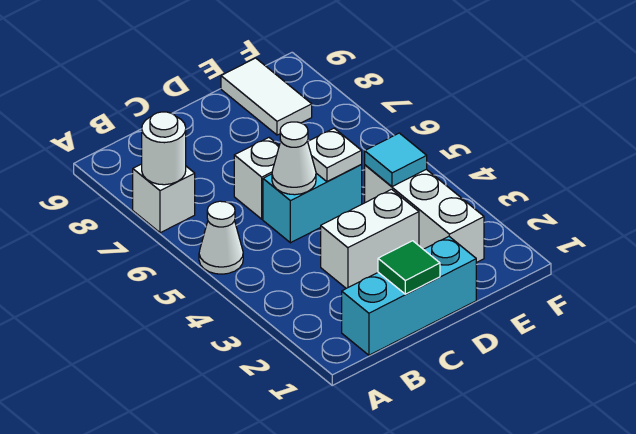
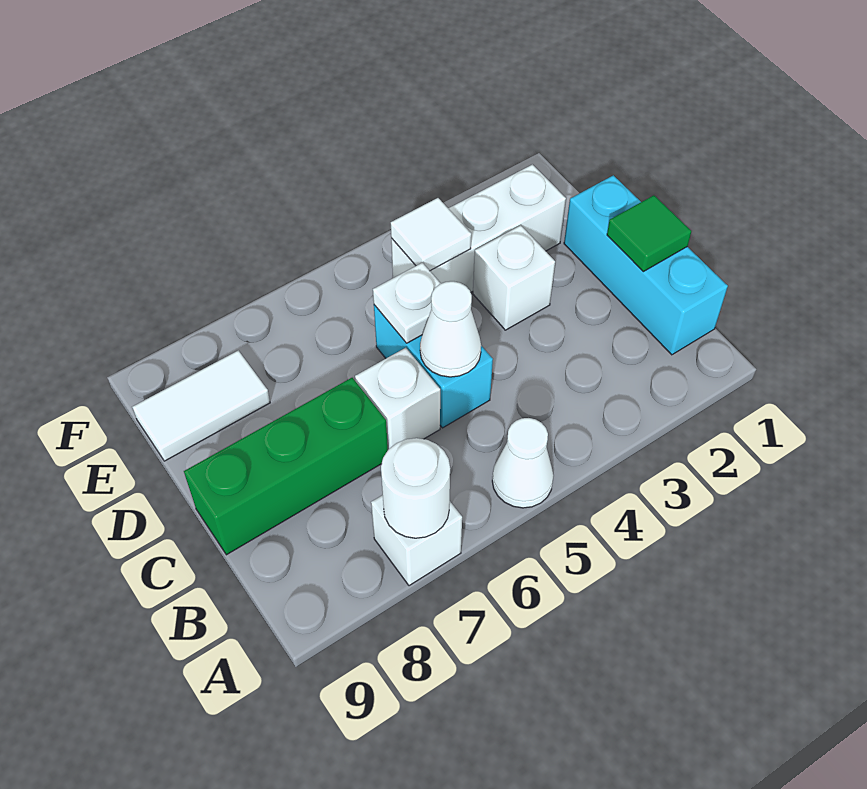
white 1x2 brick [321,189,419,288] -> white 1x1 brick [473,225,555,330]
none -> green 1x3 brick [184,378,388,555]
cyan 1x1 tile [365,133,427,187] -> white 1x1 tile [391,198,471,271]

